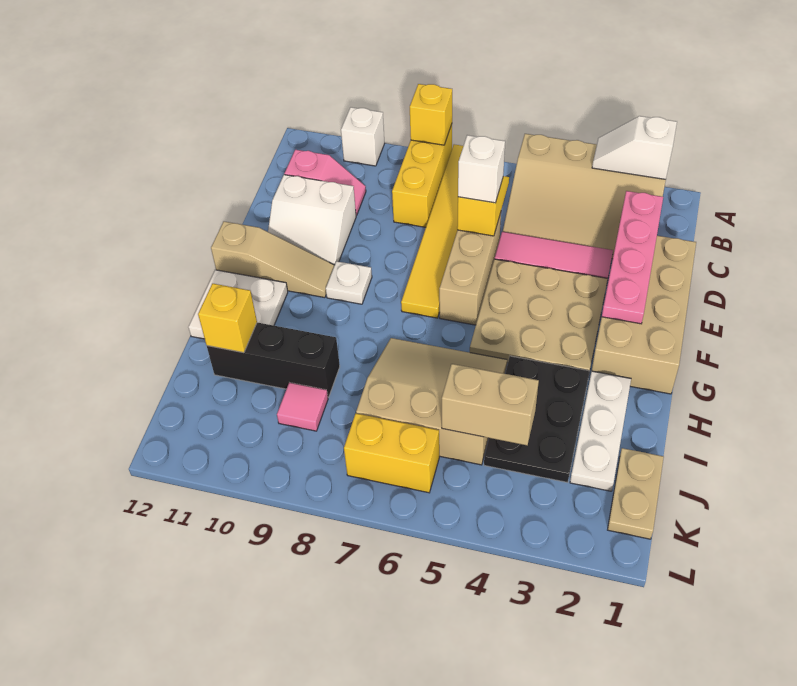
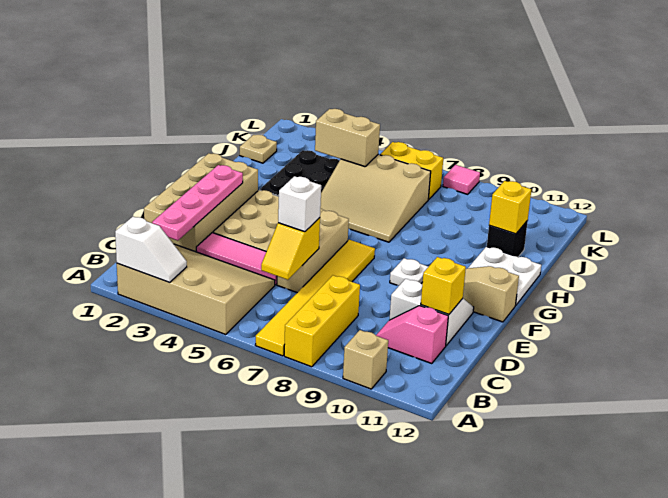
yellow 1x1 brick [410,84,452,145] -> yellow 1x1 brick moved to [421,257,466,314]
white 1x1 brick [341,107,385,166] -> tan 1x1 brick [343,330,388,389]
white 1x3 plate [570,371,631,491] -> none
black 1x3 brick [207,322,340,397] -> black 1x1 brick [487,221,528,257]
tan 1x2 plate [608,448,664,539] -> tan 1x1 plate [240,135,277,163]
pink 1x1 tile [277,383,328,431] -> pink 1x1 tile moved to [443,165,480,194]

